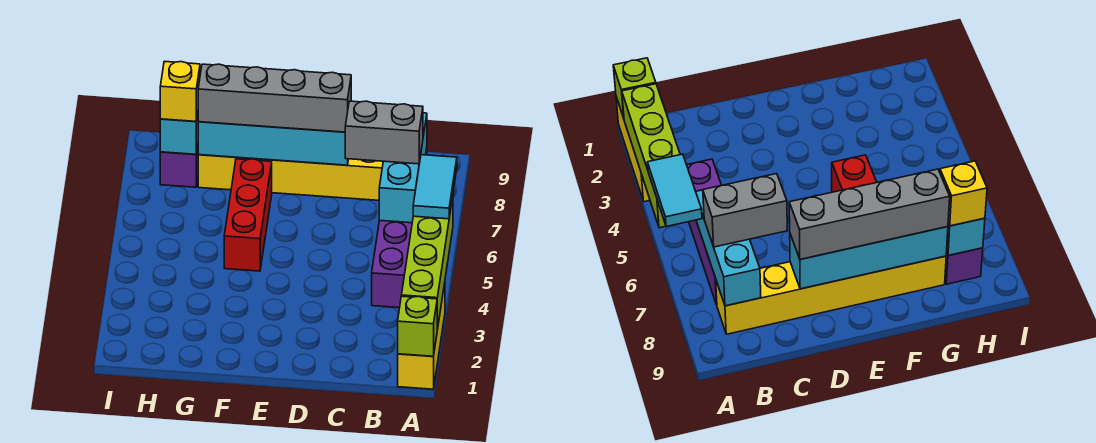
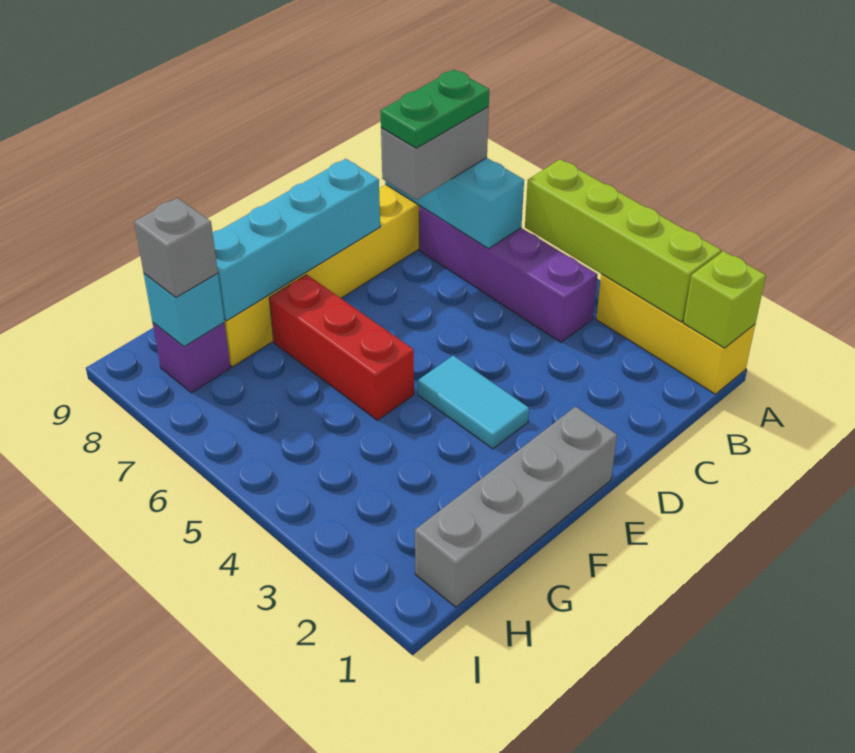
cyan 1x2 tile [413,155,457,219] -> cyan 1x2 tile moved to [418,356,529,449]
none -> green 1x2 plate [380,70,489,148]
grey 1x4 brick [198,64,351,132] -> grey 1x4 brick moved to [415,407,617,607]
yellow 1x1 brick [160,61,200,121] -> grey 1x1 brick [134,198,218,297]

